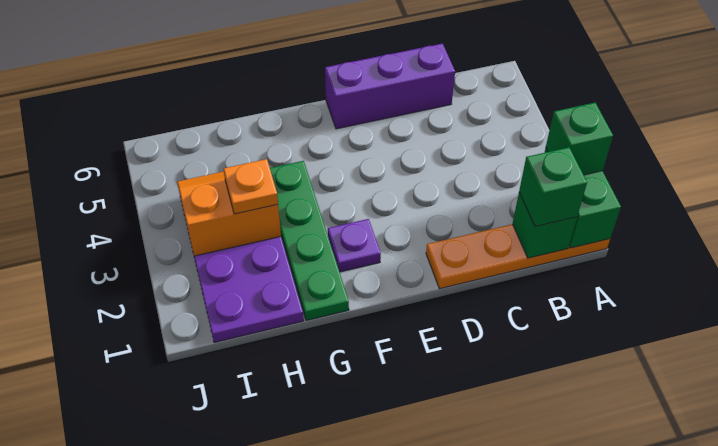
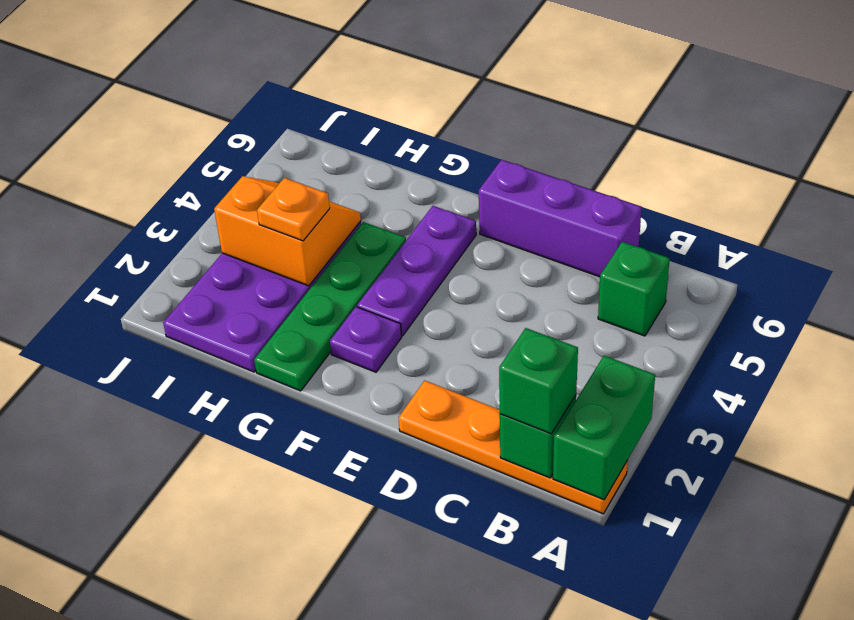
green 1x1 brick [546,103,613,175] -> green 1x1 brick moved to [598,242,670,336]
none -> purple 1x3 plate [357,206,476,336]

